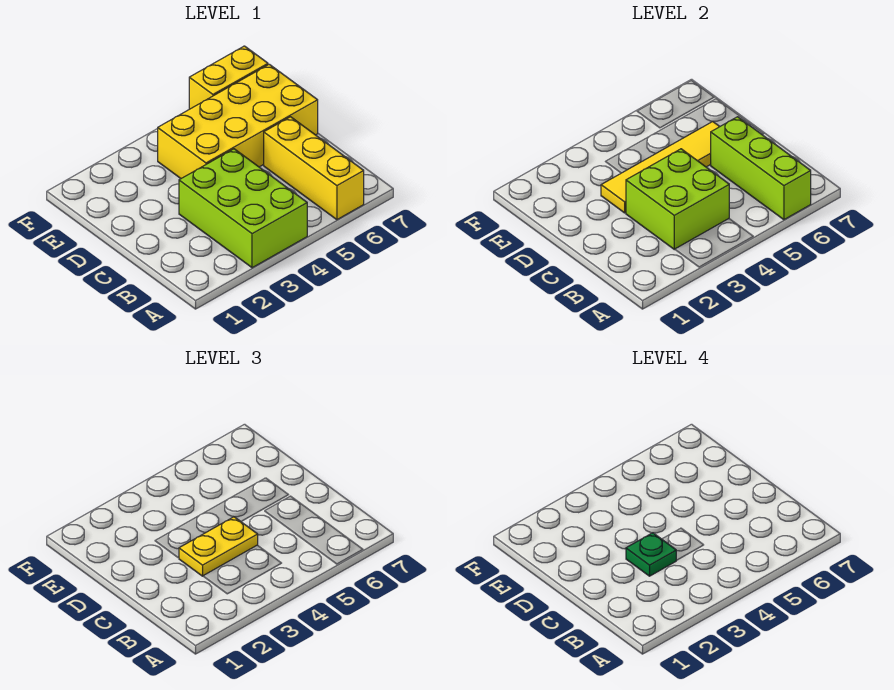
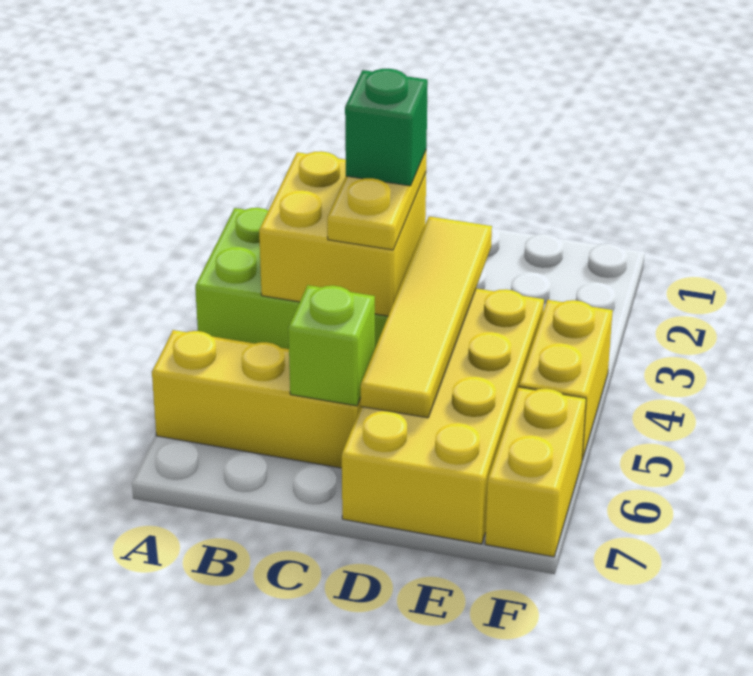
lime 1x3 brick [711,117,811,220] -> lime 1x1 brick [288,285,375,406]
lime 2x2 brick [626,149,729,249] -> yellow 2x2 brick [259,151,426,316]
green 1x1 plate [626,533,676,576] -> green 1x1 brick [345,69,428,186]
none -> yellow 1x2 brick [519,300,613,460]

